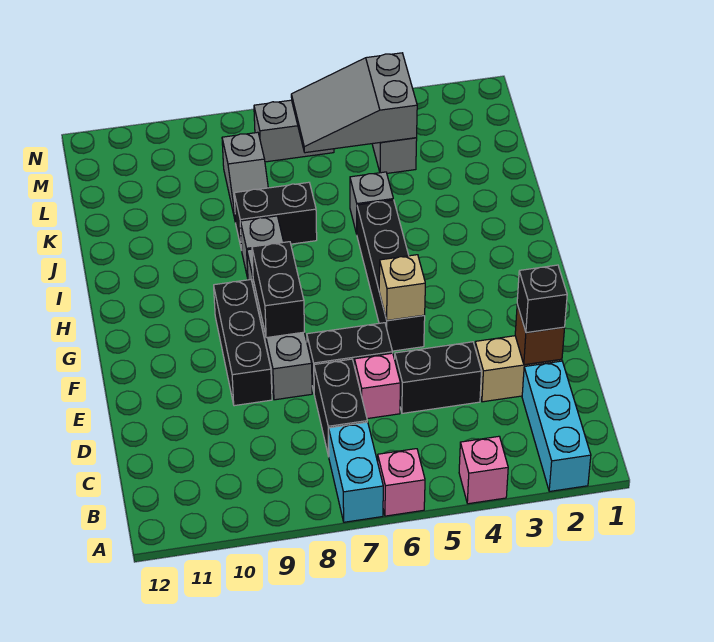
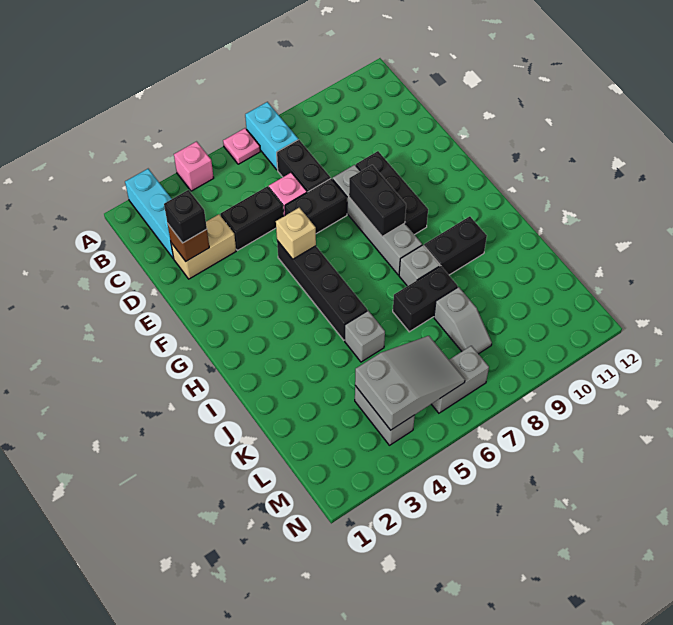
pink 1x1 brick [378,449,425,516] -> pink 1x1 plate [223,128,260,164]
none -> black 1x2 brick [424,216,487,275]
grey 1x2 slope [222,132,268,222] -> grey 1x2 slope turned to [434,287,492,354]

